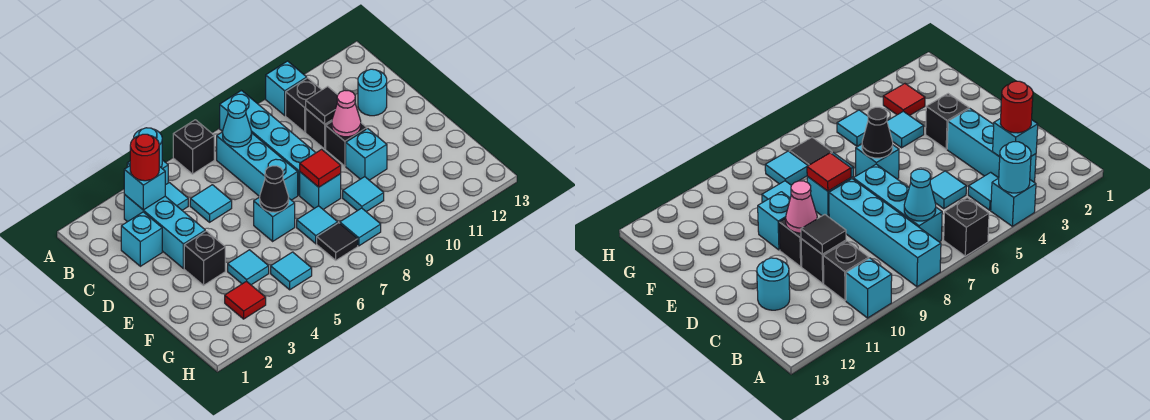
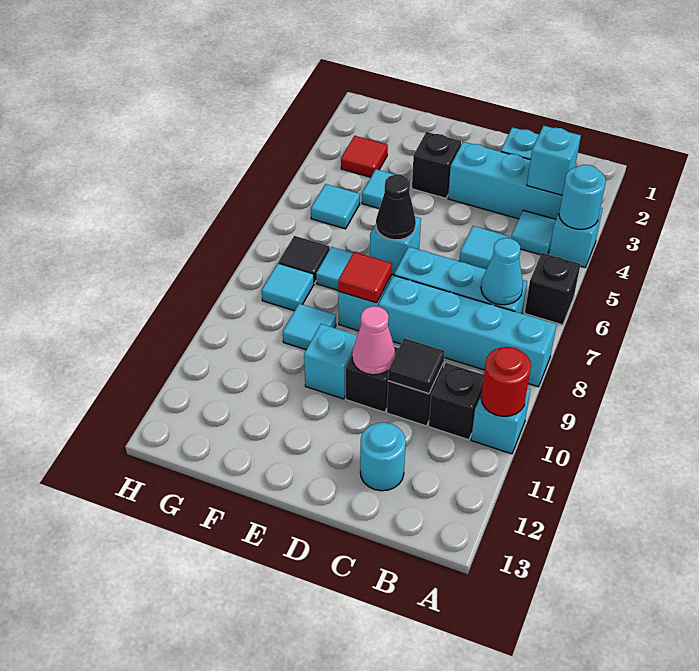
red 1x1 round brick [130,134,159,181] -> red 1x1 round brick moved to [481,347,531,416]

